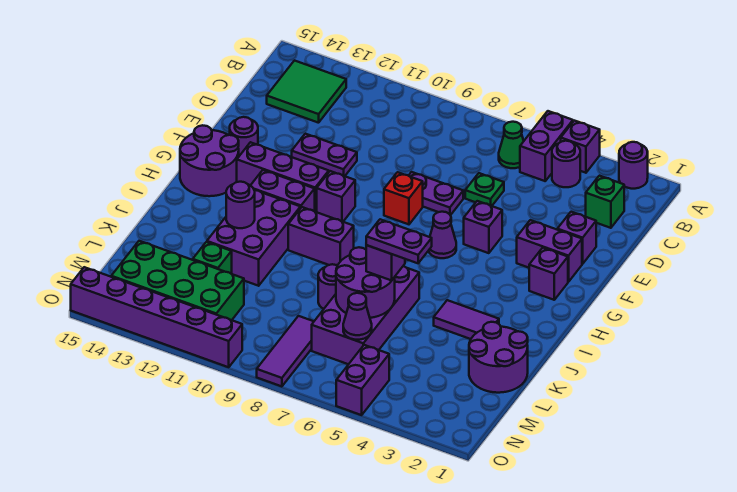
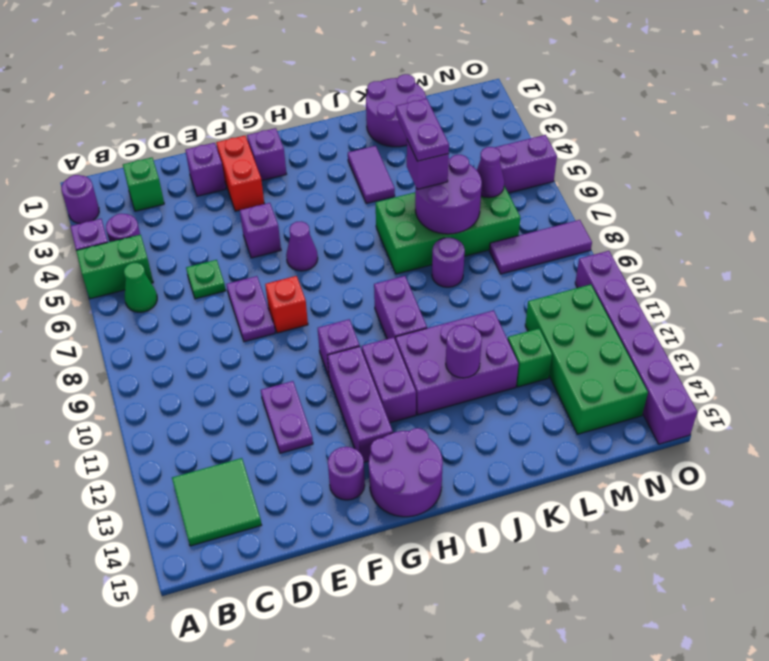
purple 1x2 brick [520,111,573,181] -> green 1x2 brick [76,235,153,299]
purple 1x2 brick [517,220,582,282] -> red 1x2 brick [216,136,264,211]
purple 2x4 brick [312,266,419,364] -> green 2x4 brick [376,186,520,274]

